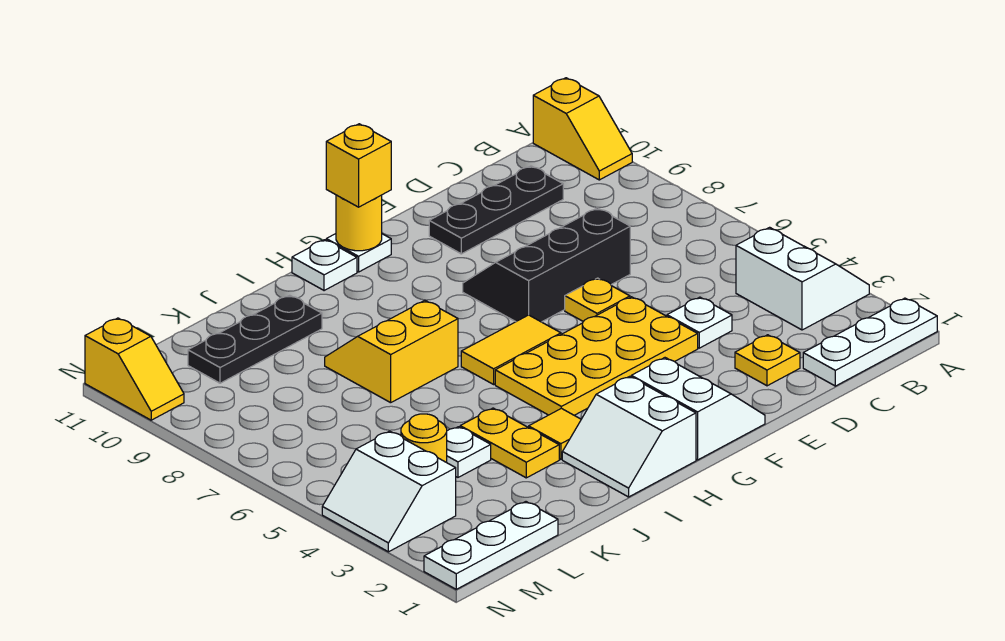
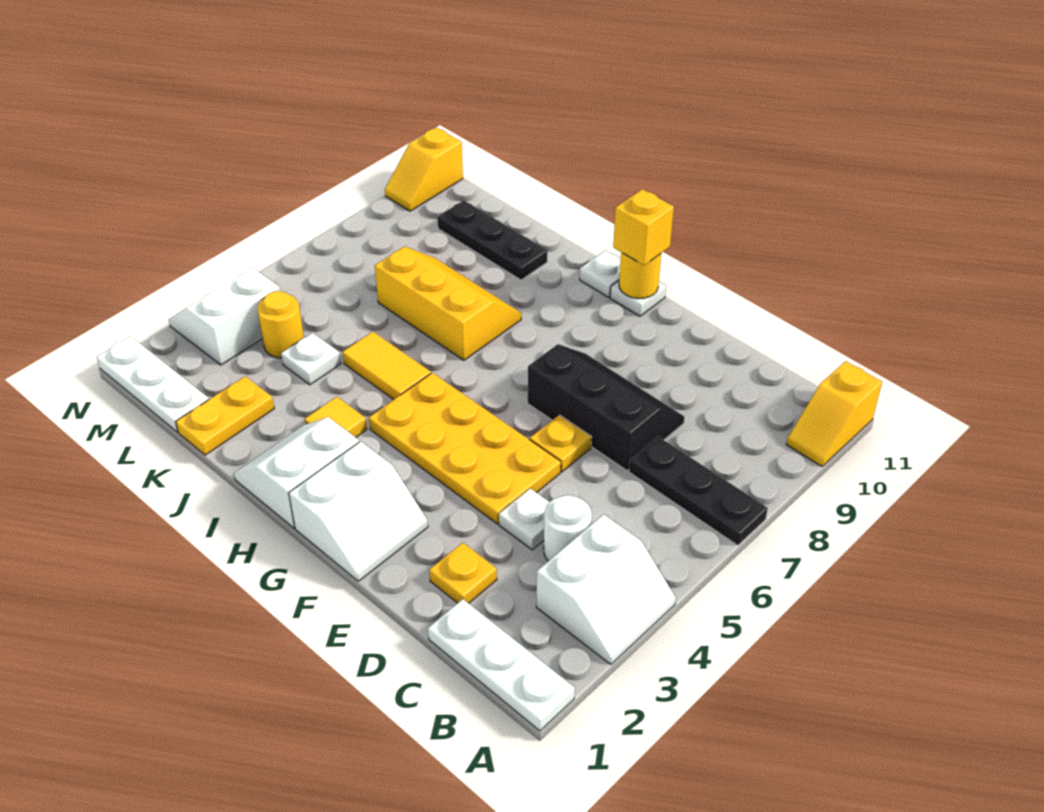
none -> white 1x1 round brick [544,495,592,561]
black 1x3 plate [429,166,563,254] -> black 1x3 plate moved to [629,437,768,545]
yellow 1x2 tile [461,315,561,384] -> yellow 1x2 tile moved to [343,332,431,400]
yellow 2x2 slope [325,301,458,403] -> yellow 2x3 slope [375,246,521,360]
yellow 1x2 plate [460,408,559,478] -> yellow 1x2 plate moved to [176,376,274,455]

